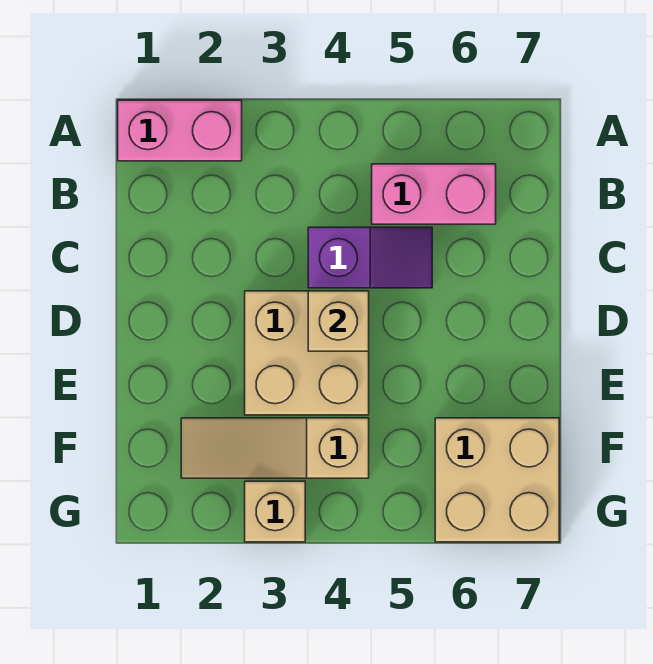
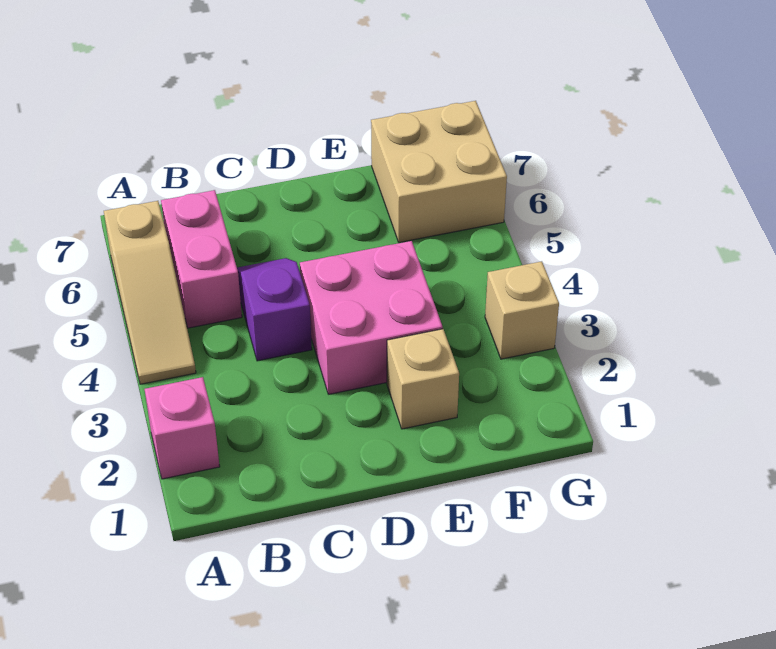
pink 1x2 brick [118,100,242,161] -> pink 1x1 brick [145,377,220,479]
tan 2x2 brick [245,291,369,415] -> pink 2x2 brick [300,241,443,394]
tan 1x1 brick [308,291,369,351] -> tan 1x1 brick moved to [387,329,459,429]
tan 1x3 slope [181,418,369,478] -> tan 1x3 slope moved to [104,201,196,384]

